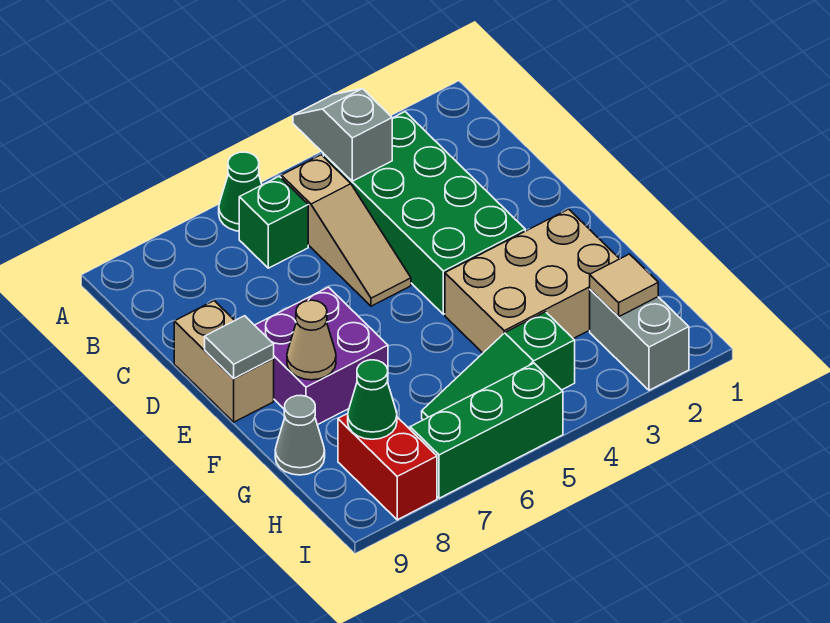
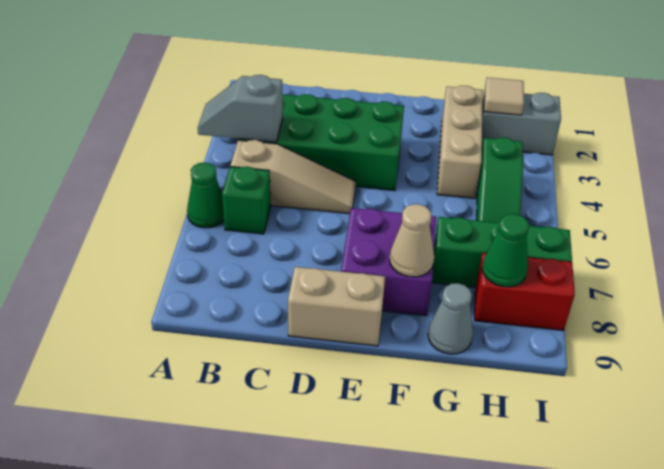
grey 1x1 tile [205,316,274,379] -> none
tan 2x3 brick [445,209,619,353] -> tan 1x3 brick [437,86,483,198]
green 1x3 brick [410,363,563,498] -> green 1x3 brick turned to [432,217,572,287]

